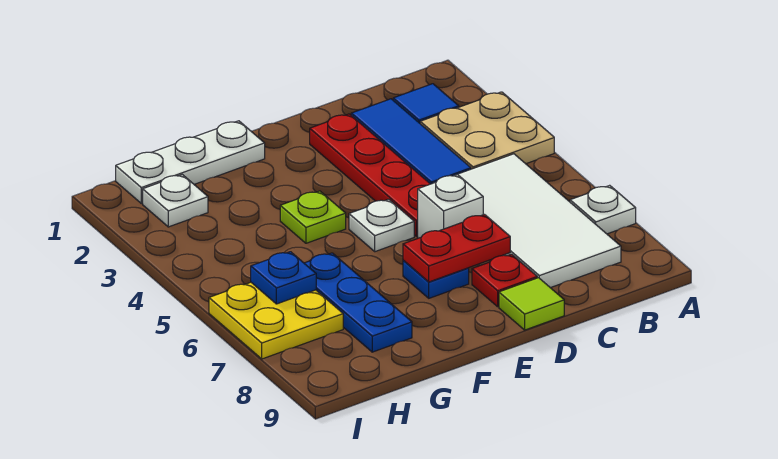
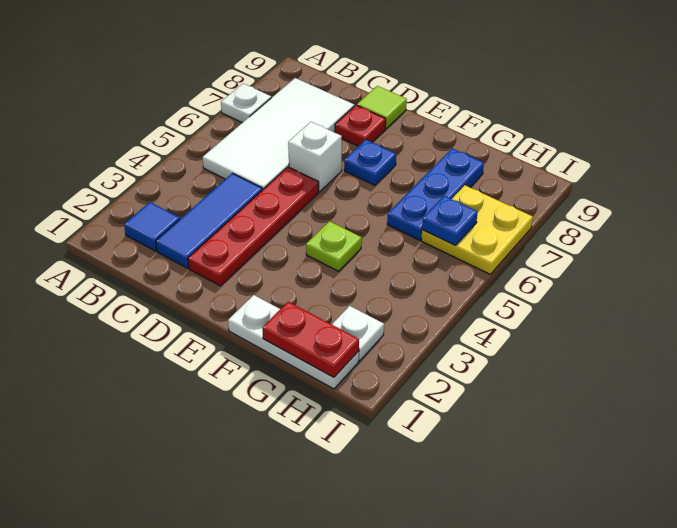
tan 2x2 plate [420,92,554,169] -> none
red 1x2 plate [403,214,510,282] -> red 1x2 plate moved to [262,302,359,377]
white 1x1 plate [349,199,414,252] -> none

